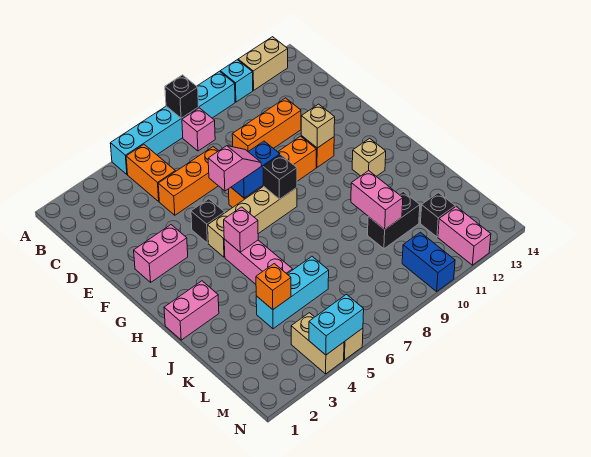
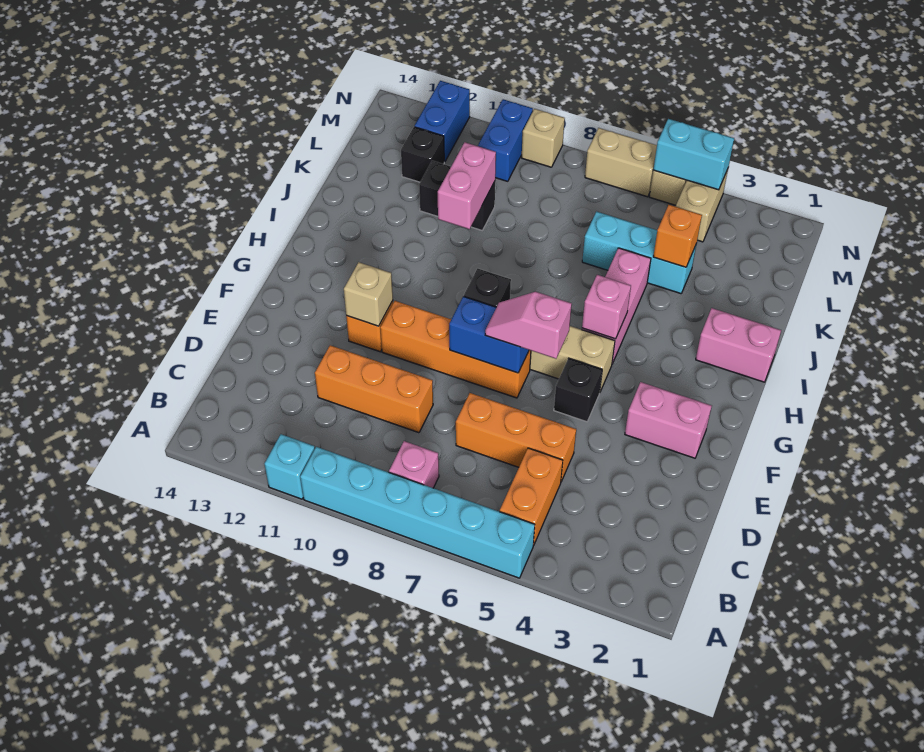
black 1x1 brick [165,75,199,118] -> none
tan 1x2 brick [238,37,288,90] -> tan 1x2 brick moved to [585,128,657,197]
tan 1x1 brick [352,138,386,176] -> tan 1x1 brick moved to [522,109,565,167]
pink 1x2 brick [438,207,491,265] -> blue 1x2 brick [414,81,470,162]

